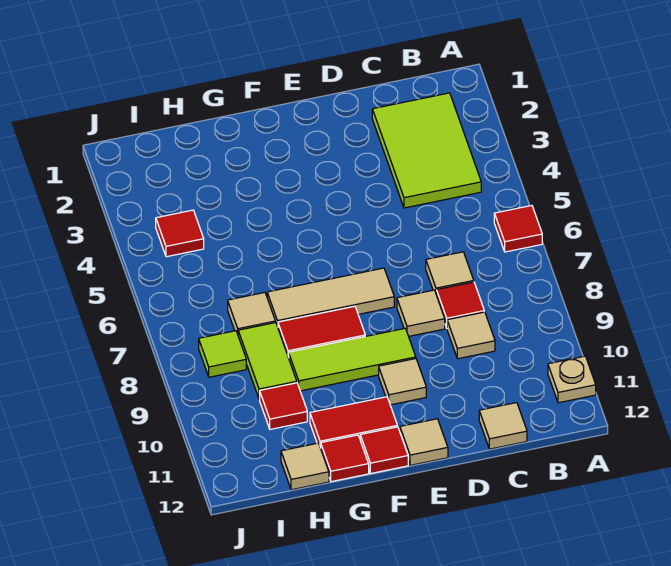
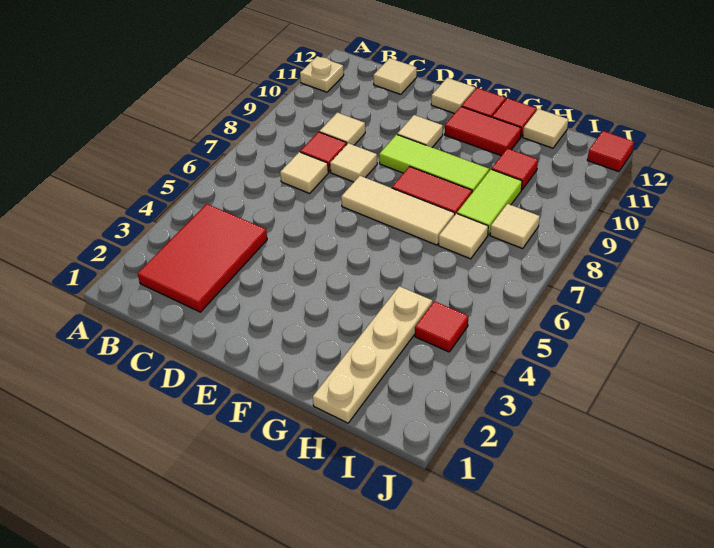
red 1x1 tile [494,206,542,252] -> red 1x1 tile moved to [587,131,634,172]
lime 2x3 tile [372,93,481,208] -> red 2x3 tile [138,204,267,312]
none -> tan 1x4 plate [313,286,432,423]
lime 1x1 tile [199,331,246,377] -> tan 1x1 tile [490,204,540,249]

